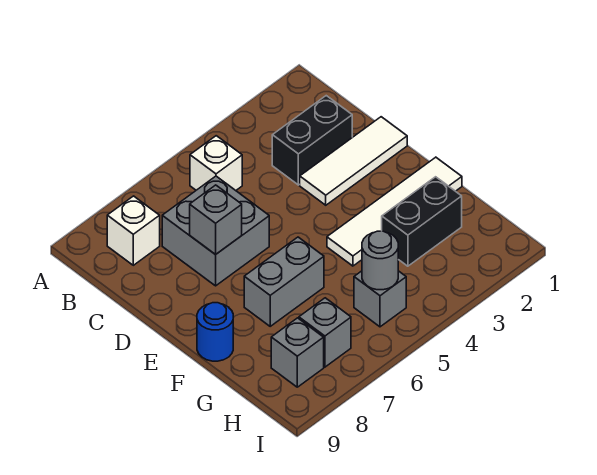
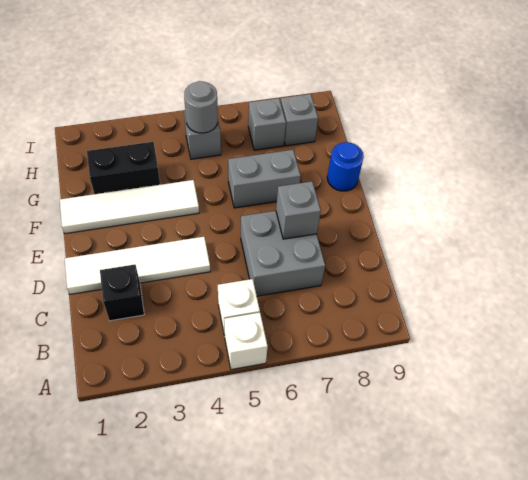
white 1x1 brick [107,196,160,265] -> white 1x1 brick moved to [224,313,268,370]
black 1x2 brick [272,96,352,185] -> black 1x1 brick [100,264,144,321]
white 1x3 tile [300,117,407,205] -> white 1x4 tile [65,237,210,294]

